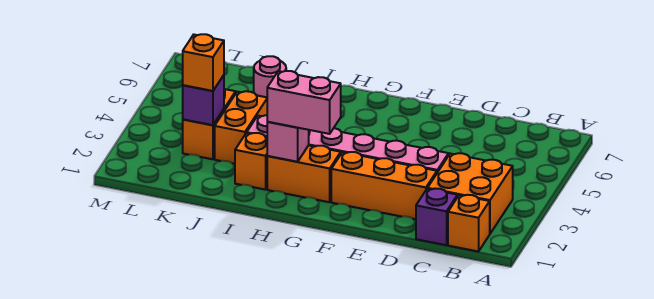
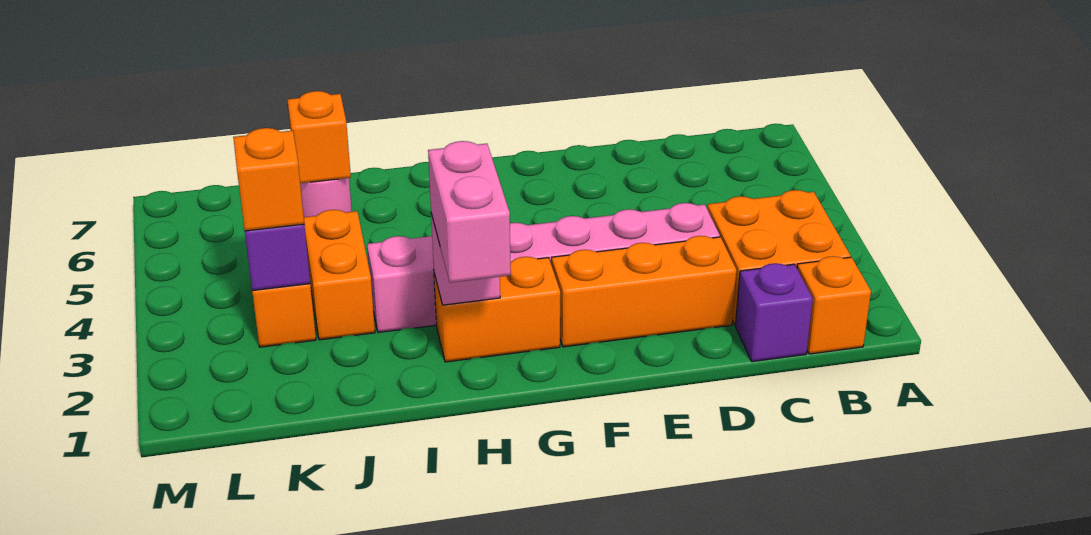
pink 1x2 brick [267,71,341,134] -> pink 1x2 brick turned to [428,141,511,283]
orange 1x1 brick [235,133,267,190] -> orange 1x1 brick moved to [287,91,351,183]

